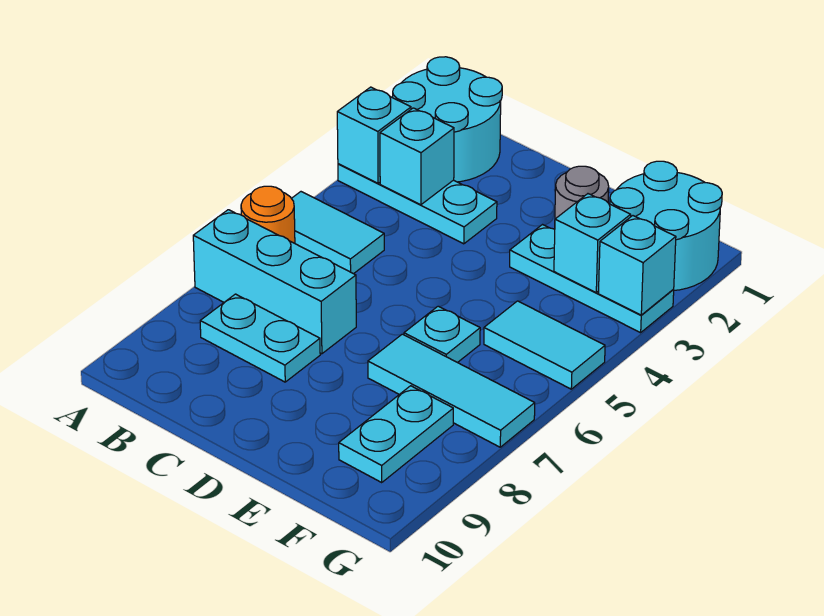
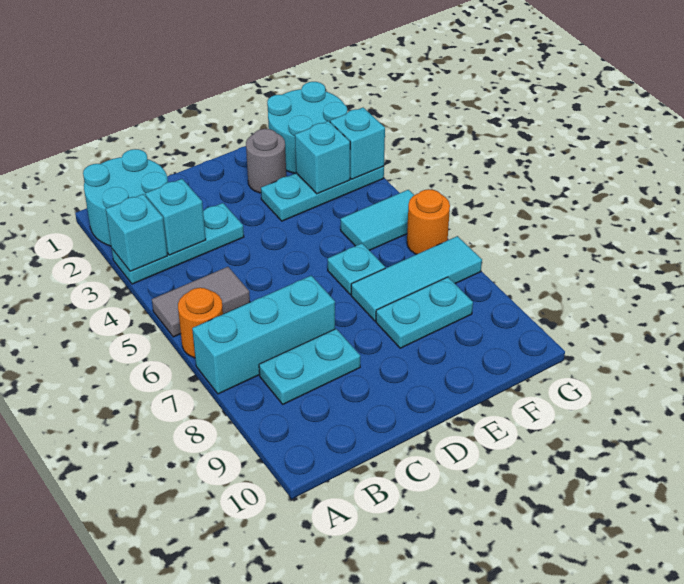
cyan 1x2 tile [291,192,384,274] -> grey 1x2 tile [152,267,250,337]
cyan 1x2 plate [339,386,453,482] -> cyan 1x2 plate turned to [376,277,473,348]
none -> orange 1x1 round brick [407,189,450,254]

